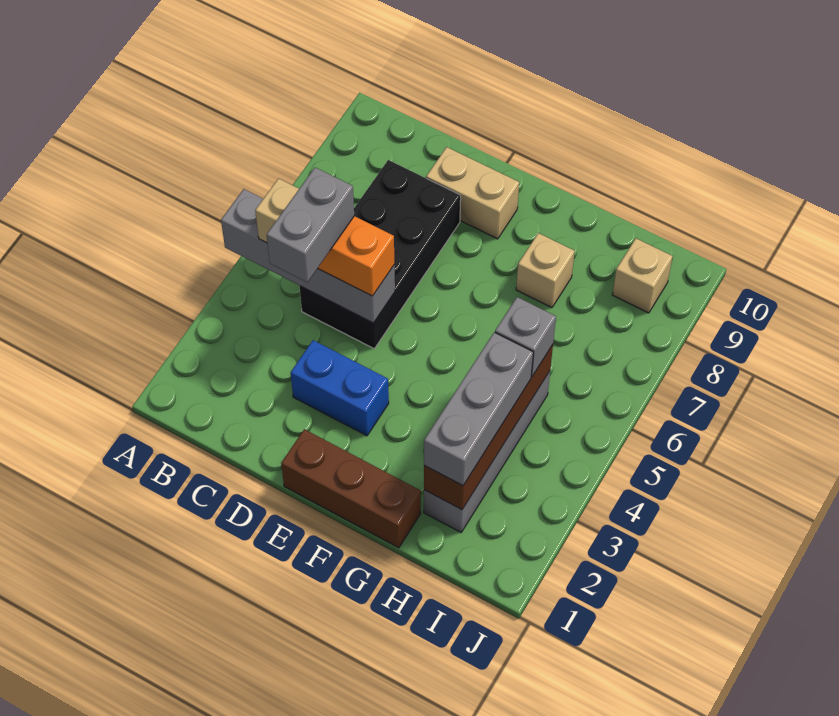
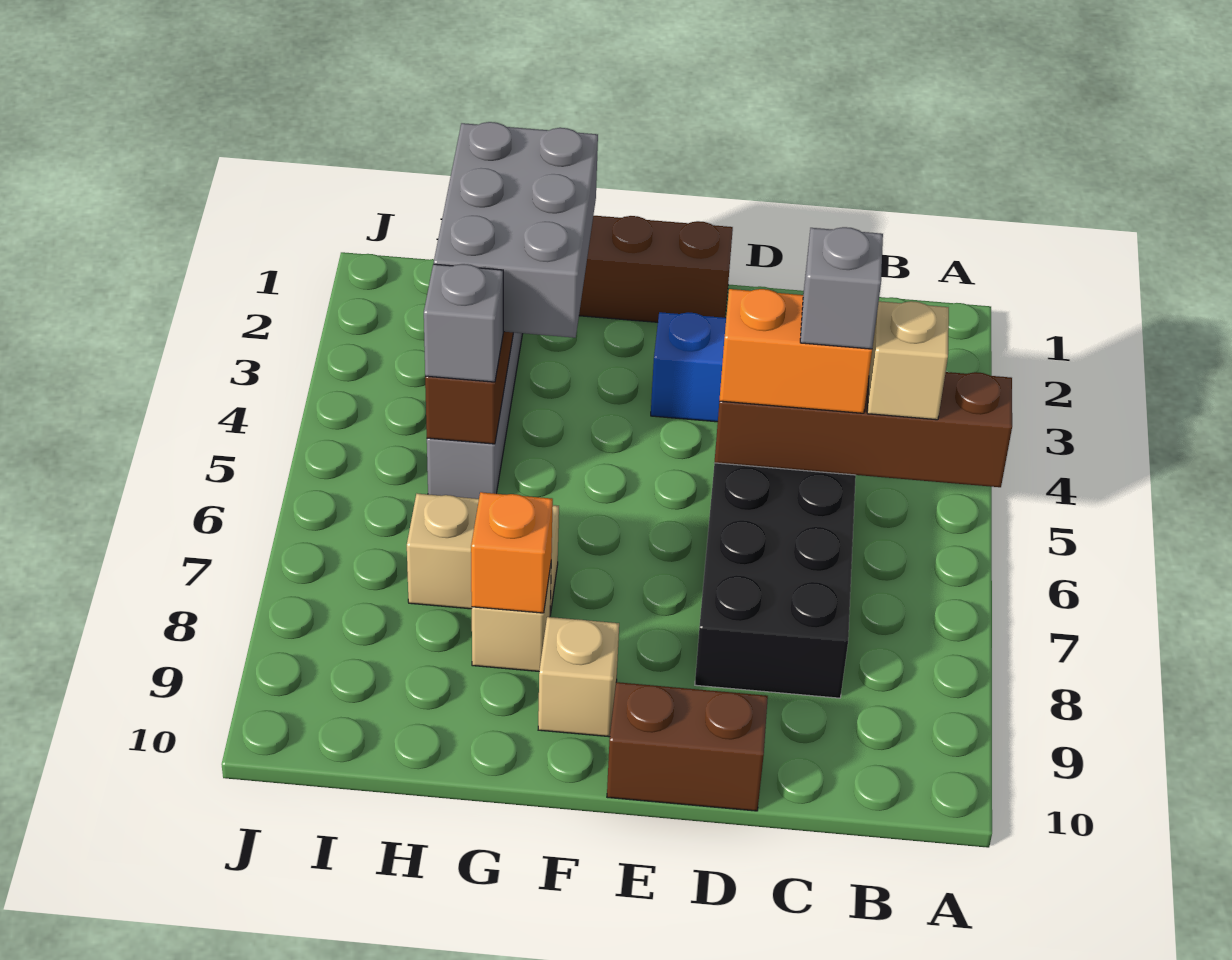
grey 1x4 brick [221,189,395,323] -> brown 1x4 brick [714,372,1012,487]
grey 1x2 brick [267,168,354,282] -> grey 1x1 brick [800,227,883,349]
tan 1x2 brick [426,147,519,239] -> tan 1x2 brick moved to [407,494,559,615]
none -> brown 1x2 brick [607,682,768,811]
none -> orange 1x1 brick [471,492,553,613]
grey 1x3 brick [424,332,533,486] -> grey 2x3 brick [434,122,598,338]
tan 1x1 brick [612,239,673,313] -> tan 1x1 brick moved to [538,617,619,737]

